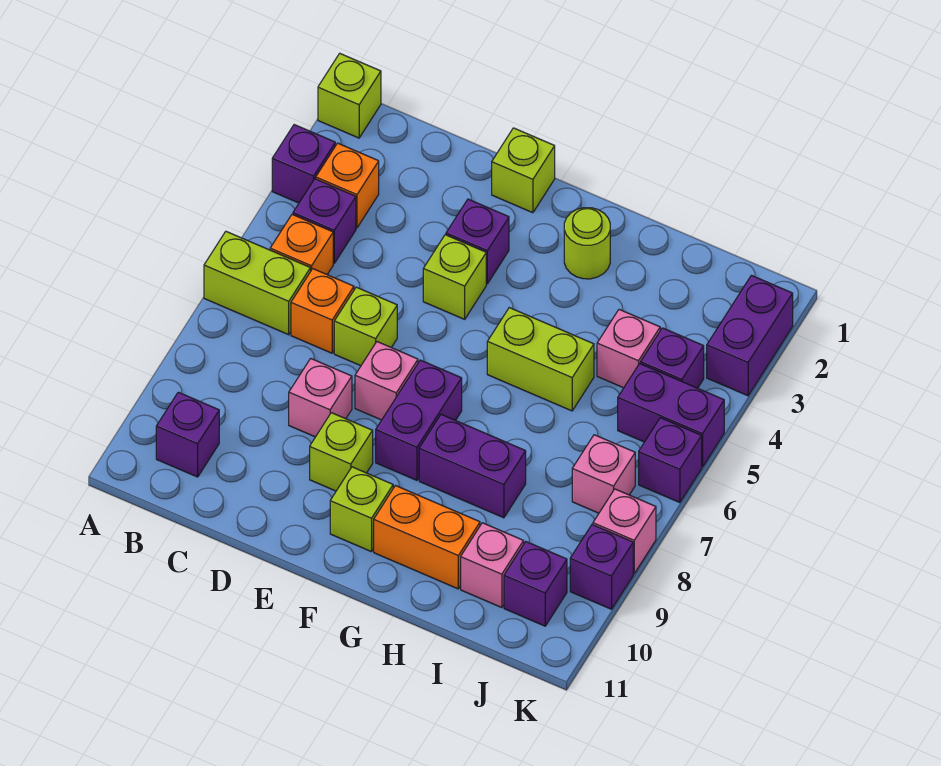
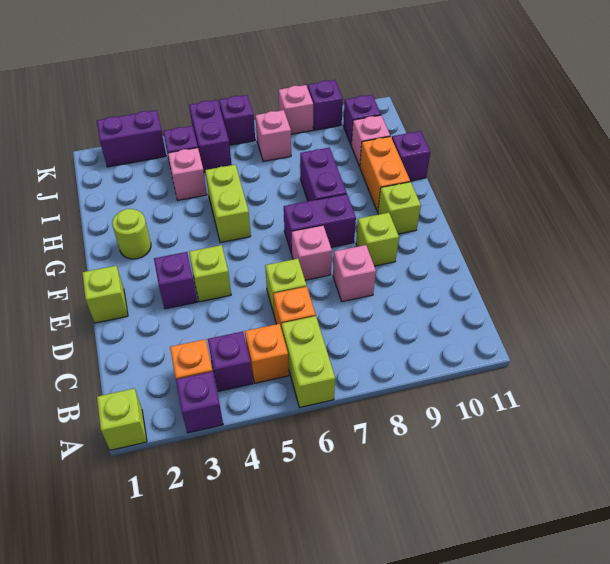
purple 1x1 brick [156,392,219,477] -> purple 1x1 brick moved to [392,131,431,181]

